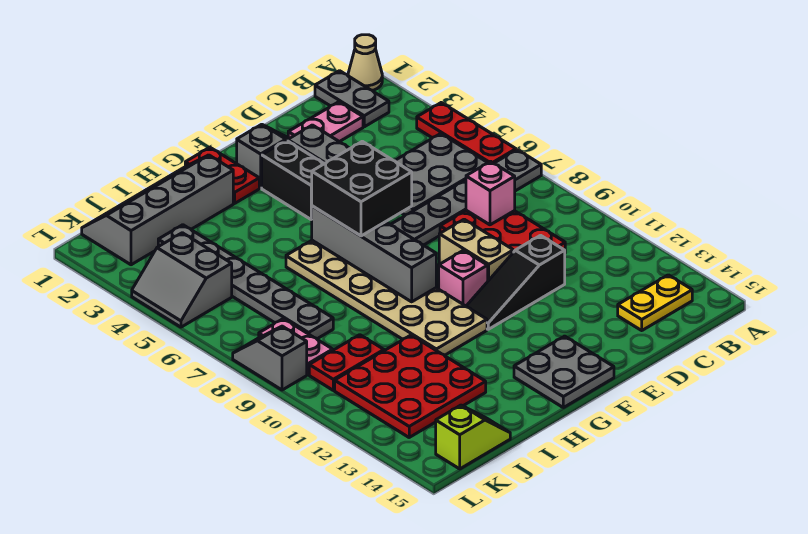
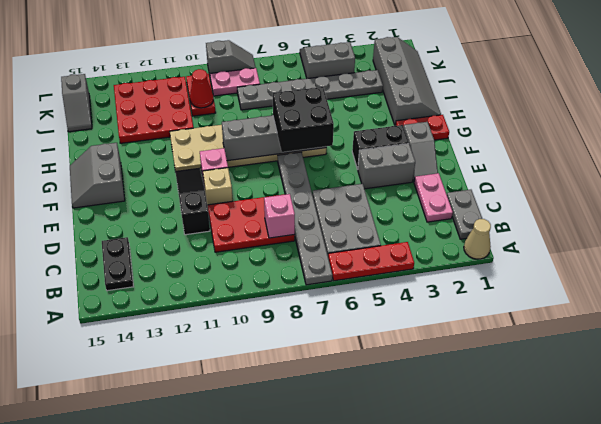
grey 1x2 plate [315,71,389,127] -> grey 1x2 plate turned to [447,190,482,239]
yellow 1x2 plate [618,275,692,330] -> black 1x2 plate [102,237,133,291]
tan 1x2 brick [439,219,513,281] -> tan 1x1 brick [203,168,233,206]
grey 2x2 plate [514,336,614,408] -> grey 2x2 slope [70,143,125,208]
none -> red 1x1 cone [190,69,213,108]
lime 1x2 slope [436,405,510,469] -> grey 1x2 slope [61,74,92,132]

